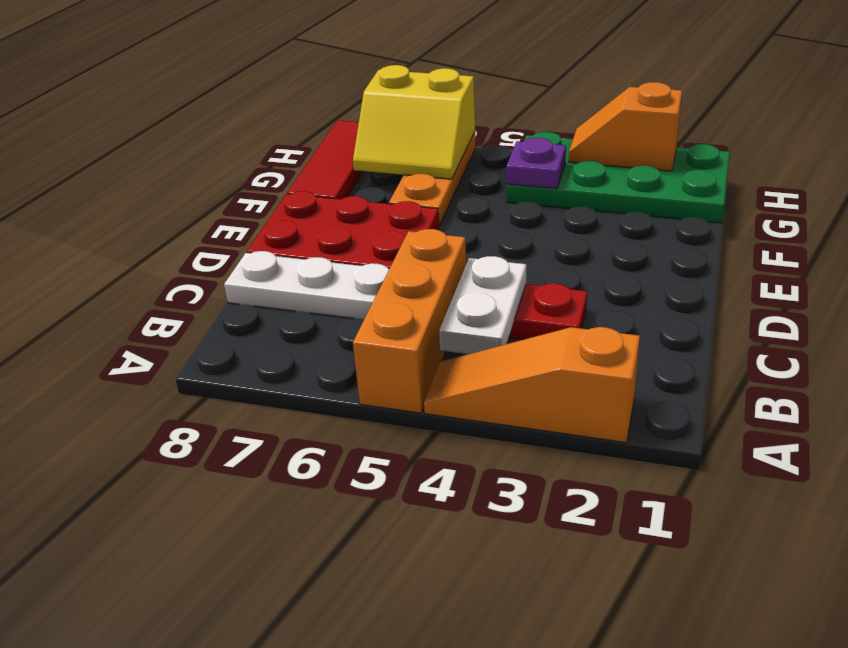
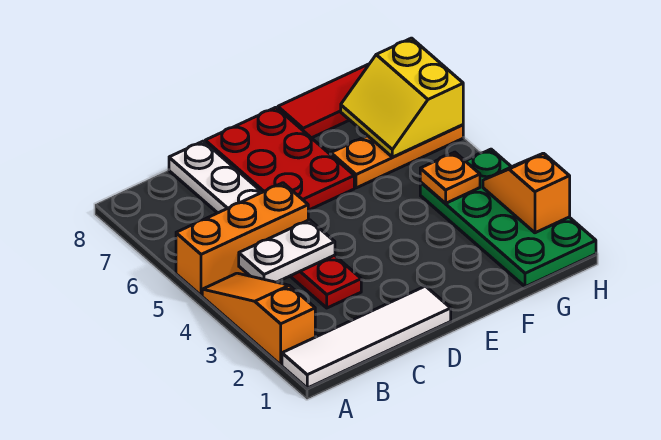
none -> white 1x4 tile [282,286,451,388]
purple 1x1 plate [506,138,566,189] -> orange 1x1 plate [420,152,480,203]

